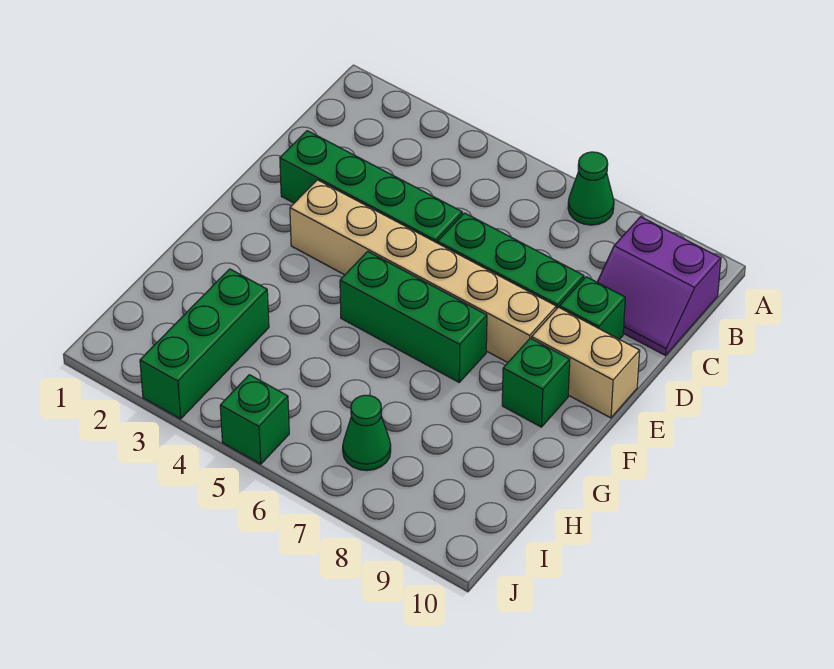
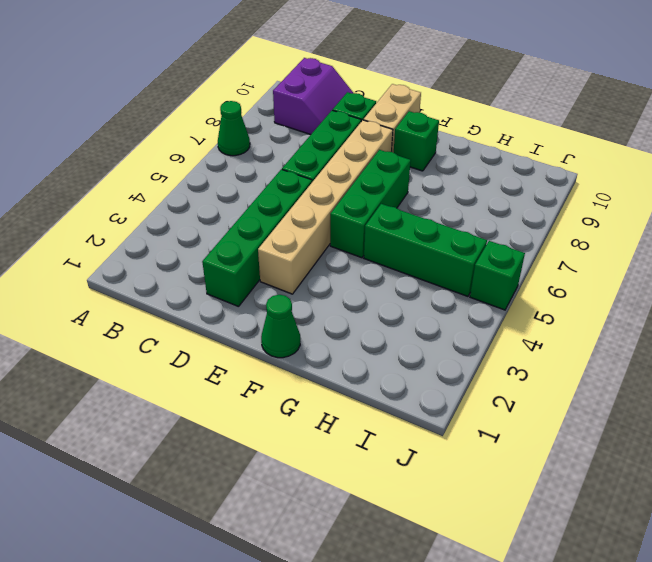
green 1x3 brick [140,269,269,419] -> green 1x3 brick moved to [364,204,487,296]
green 1x1 cone [343,395,391,471] -> green 1x1 cone moved to [261,295,300,358]

